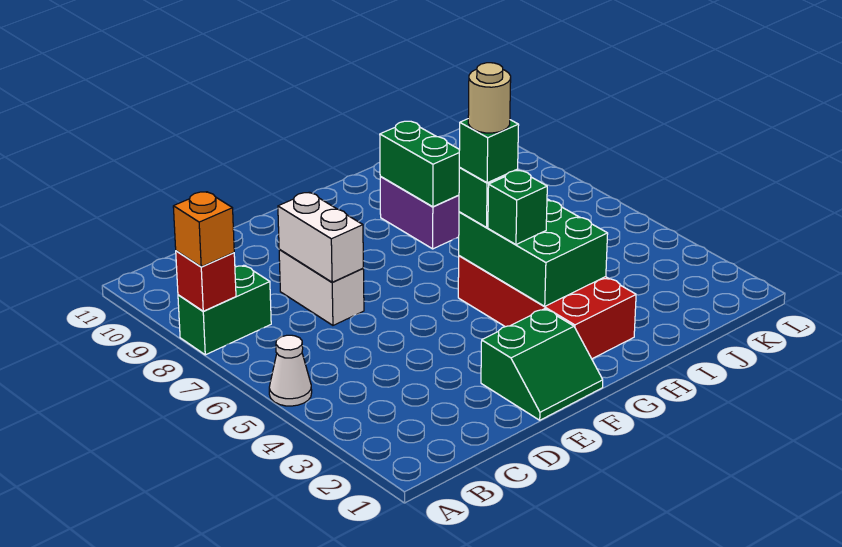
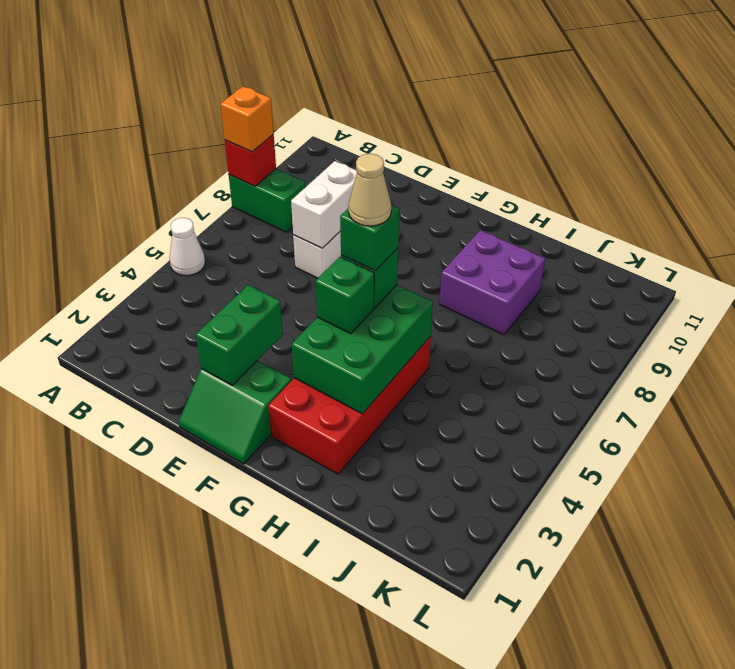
tan 1x1 round brick [468,63,511,133] -> tan 1x1 cone [348,154,391,226]
green 1x2 brick [380,121,460,207] -> green 1x2 brick moved to [196,285,283,385]

